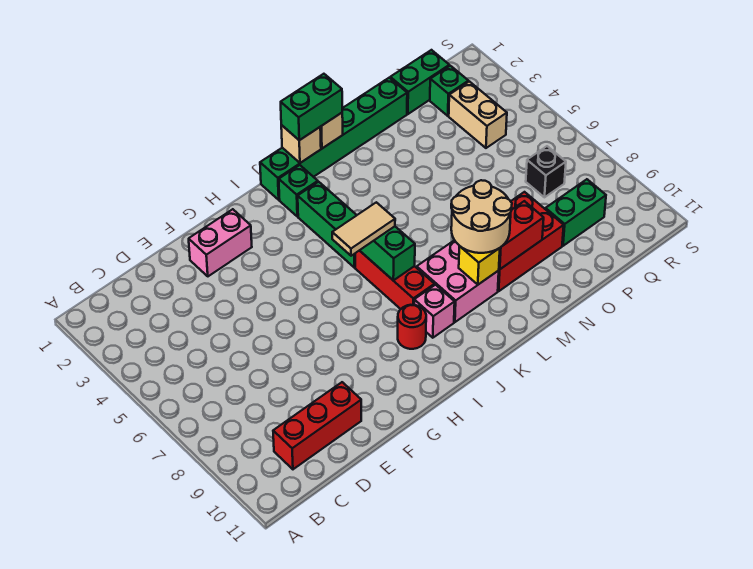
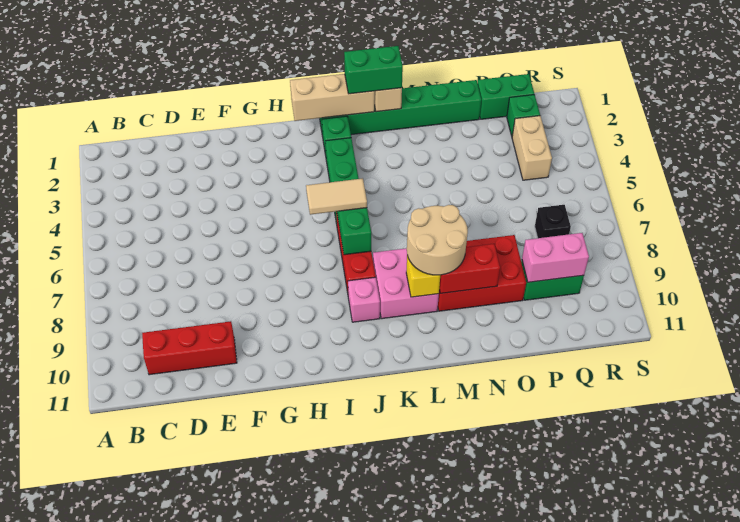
pink 1x2 brick [189,209,252,276] -> pink 1x2 brick moved to [522,233,589,282]
red 1x1 round brick [398,305,426,349] -> none
tan 1x1 brick [281,125,321,163] -> tan 1x3 brick [290,74,375,121]

